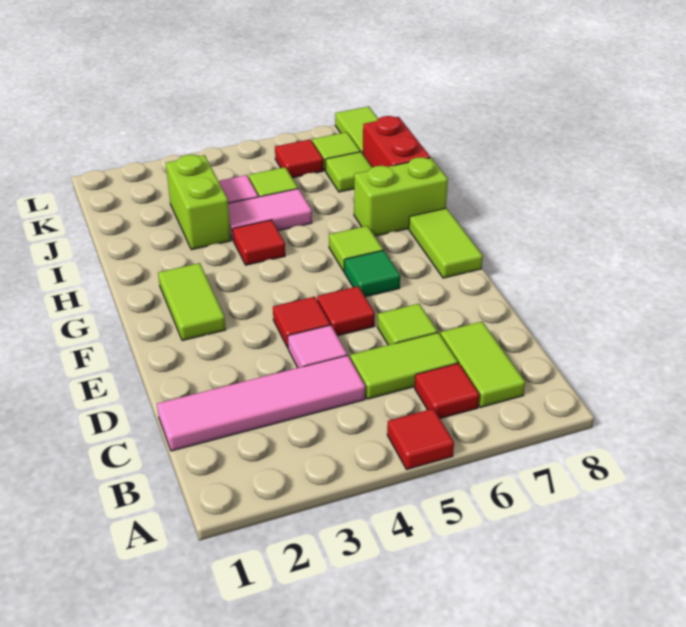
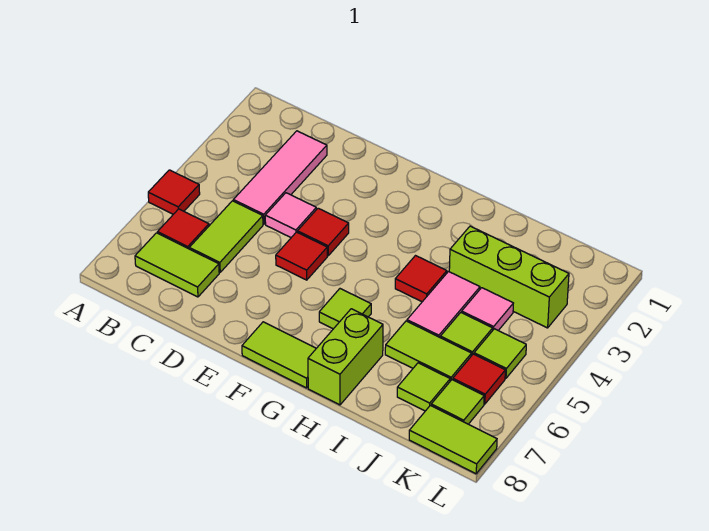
pink 1x4 tile [157,355,365,451] -> pink 1x3 tile [233,131,327,224]
lime 1x1 tile [377,304,438,345] -> lime 1x1 tile moved to [474,329,526,378]
lime 1x2 tile [158,263,226,341] -> lime 1x2 tile moved to [385,321,472,381]
green 1x1 tile [344,250,400,297] -> none
lime 1x2 brick [166,155,231,250] -> lime 1x3 brick [449,226,569,328]
red 1x2 brick [363,116,430,168] -> none

